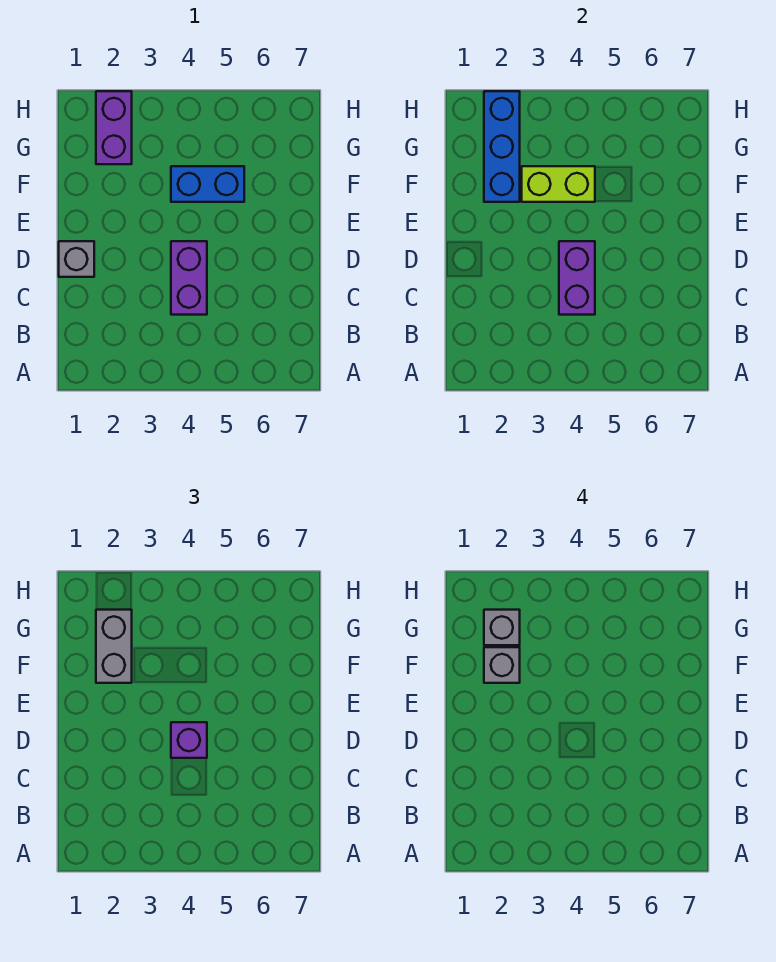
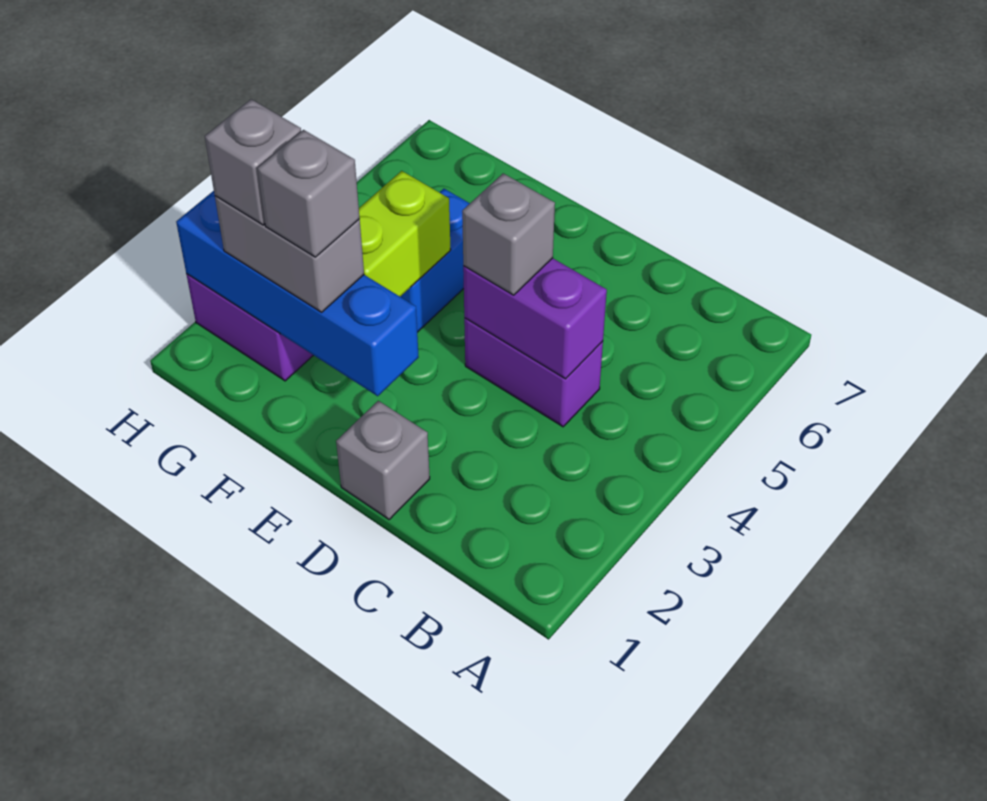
purple 1x1 brick [171,722,207,758] -> grey 1x1 brick [462,173,555,295]
blue 1x3 brick [484,91,520,202] -> blue 1x4 brick [176,191,419,396]

